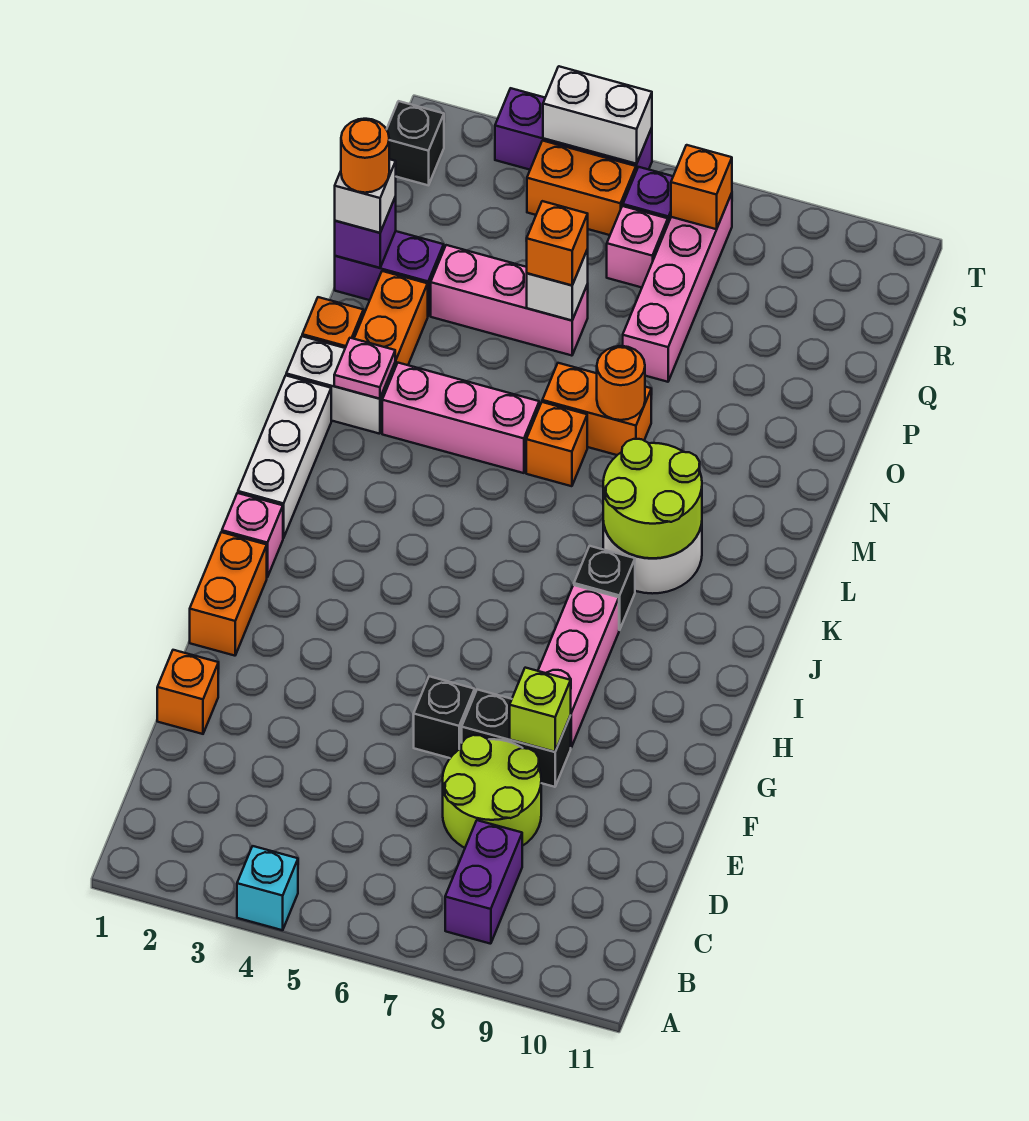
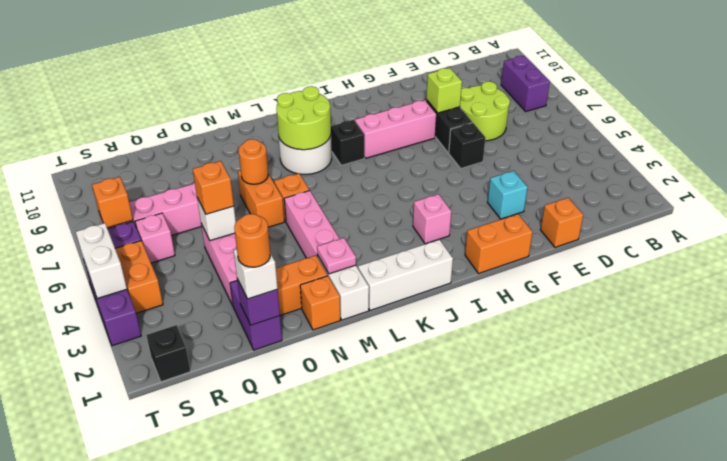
cyan 1x1 brick [237,846,298,930] -> cyan 1x1 brick moved to [488,171,528,219]
purple 1x2 brick [445,820,522,944] -> purple 1x2 brick turned to [501,56,550,111]
pink 1x1 brick [222,493,283,577] -> pink 1x1 brick moved to [413,194,451,244]

